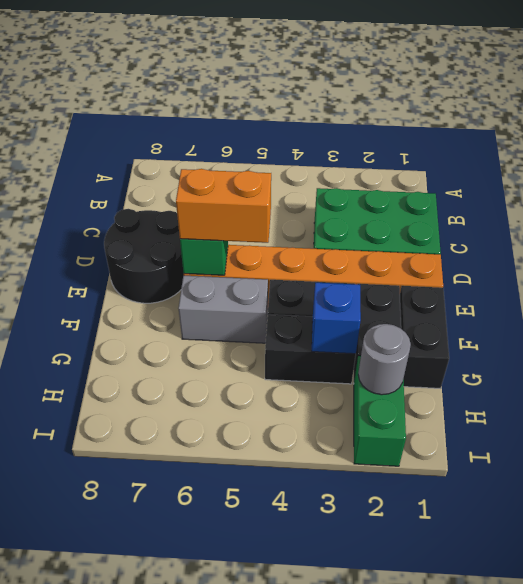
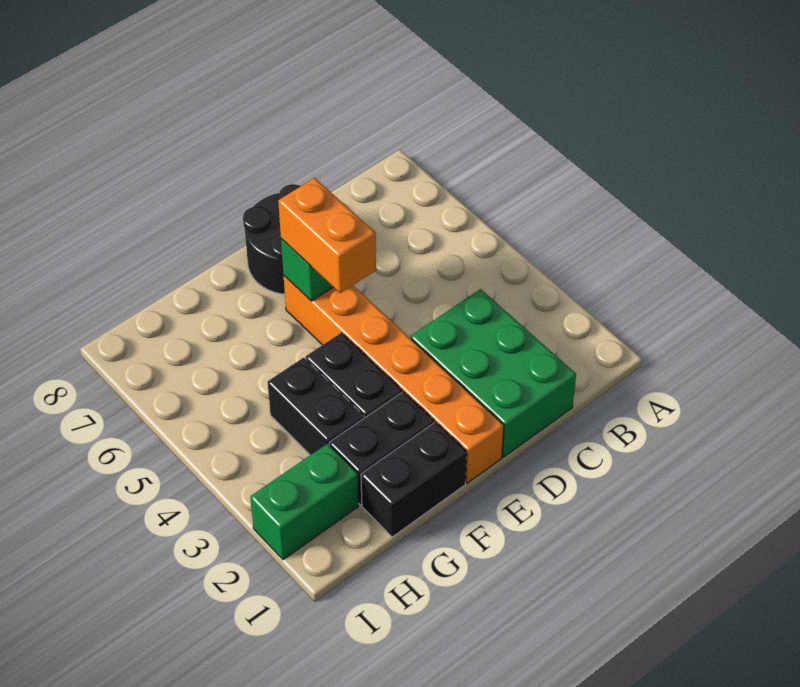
grey 1x2 brick [179,276,268,343] -> none
blue 1x1 brick [312,283,361,354] -> none
grey 1x1 round brick [358,324,411,395] -> none

